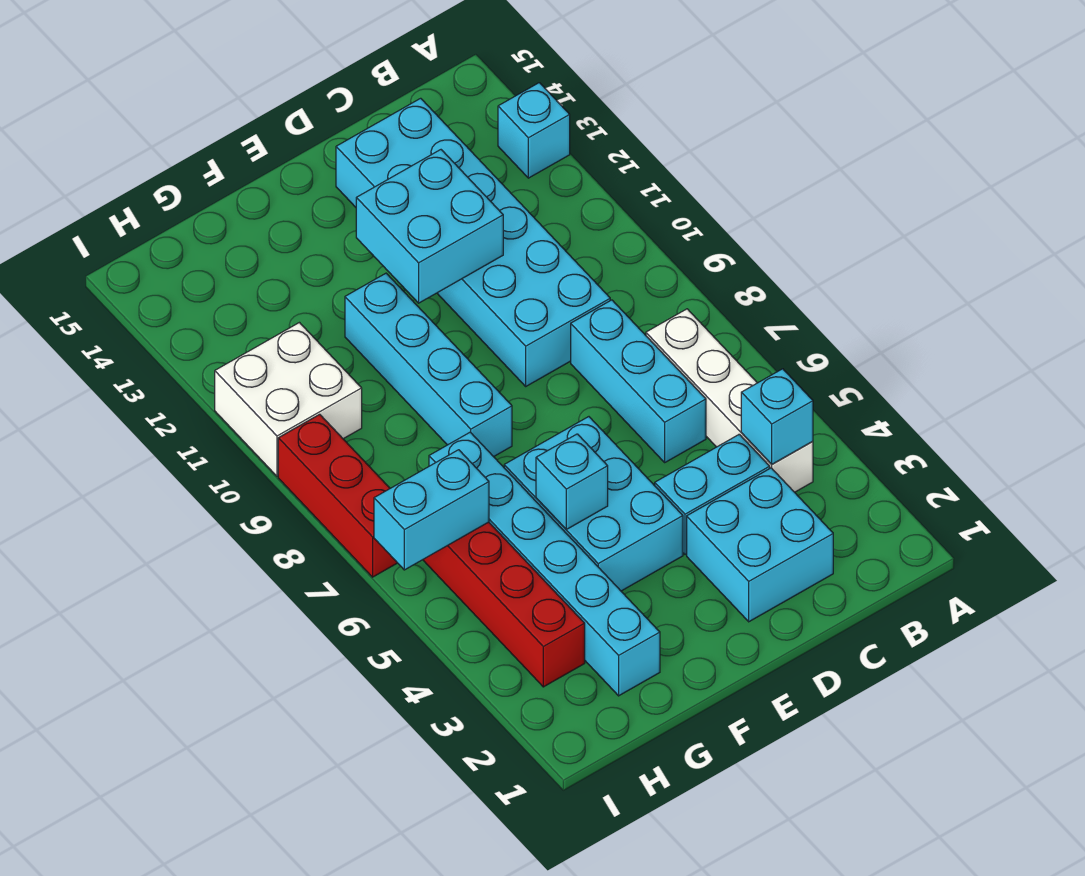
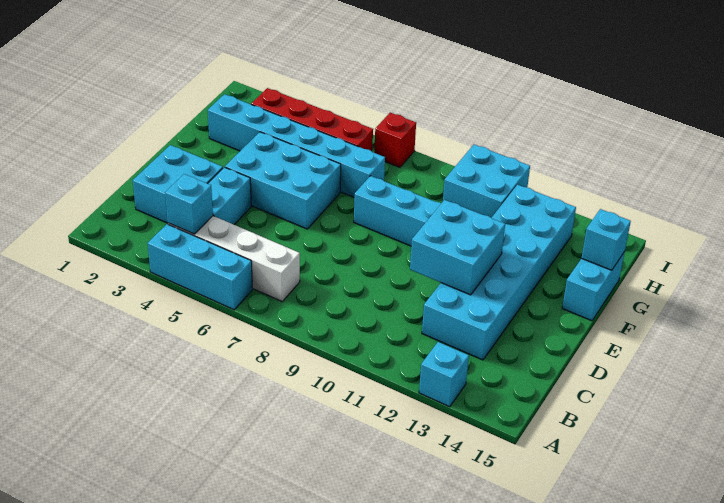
cyan 1x3 brick [571,300,706,462] -> cyan 1x3 brick moved to [148,224,252,310]
cyan 2x6 brick [336,98,610,386] -> cyan 2x6 brick turned to [422,185,576,360]
cyan 1x1 brick [536,434,608,529] -> cyan 1x1 brick moved to [582,209,631,270]
cyan 1x2 brick [374,450,489,570] -> cyan 1x2 brick moved to [562,252,625,321]
white 2x2 brick [215,323,362,476] -> cyan 2x2 brick [443,145,530,218]
red 1x3 brick [278,414,397,577] -> red 1x1 brick [374,113,416,167]

